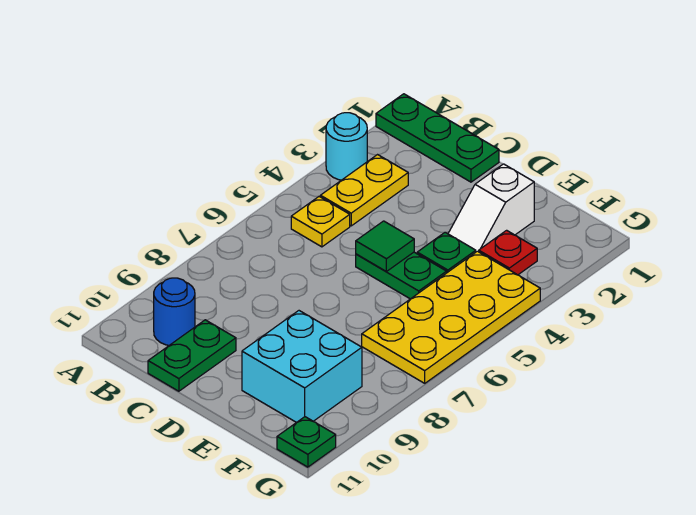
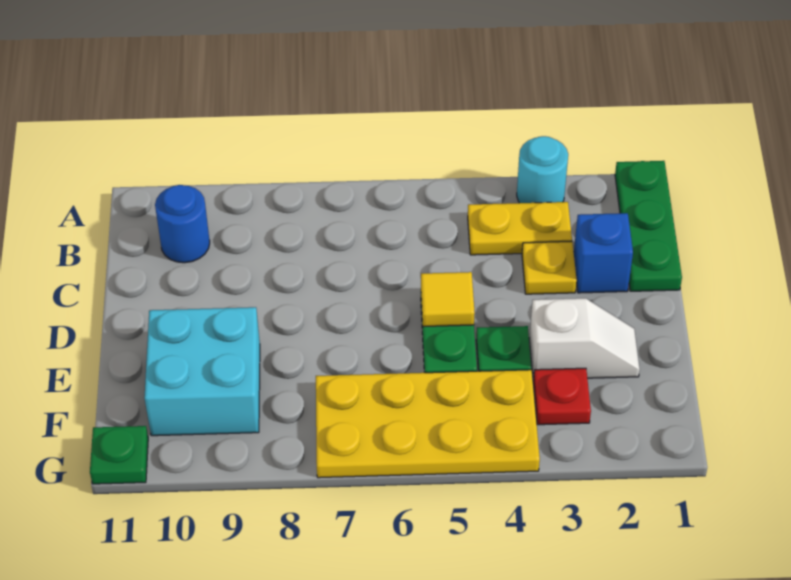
yellow 1x1 plate [291,196,350,247] -> yellow 1x1 plate moved to [522,242,577,294]
none -> blue 1x1 brick [574,213,633,293]
green 1x2 plate [148,320,236,391] -> none
green 1x1 tile [356,221,414,271] -> yellow 1x1 tile [421,272,475,327]
white 1x2 slope [448,164,534,252] -> white 1x2 slope turned to [529,298,640,380]

